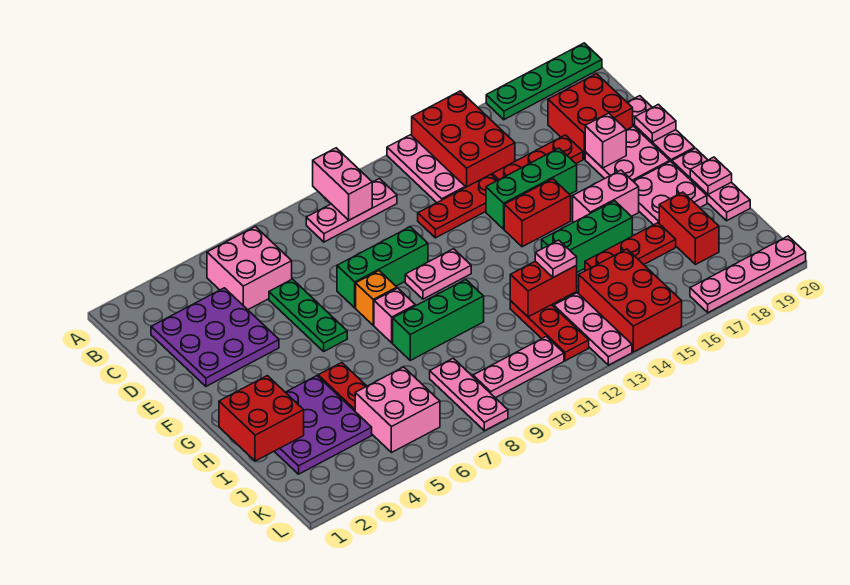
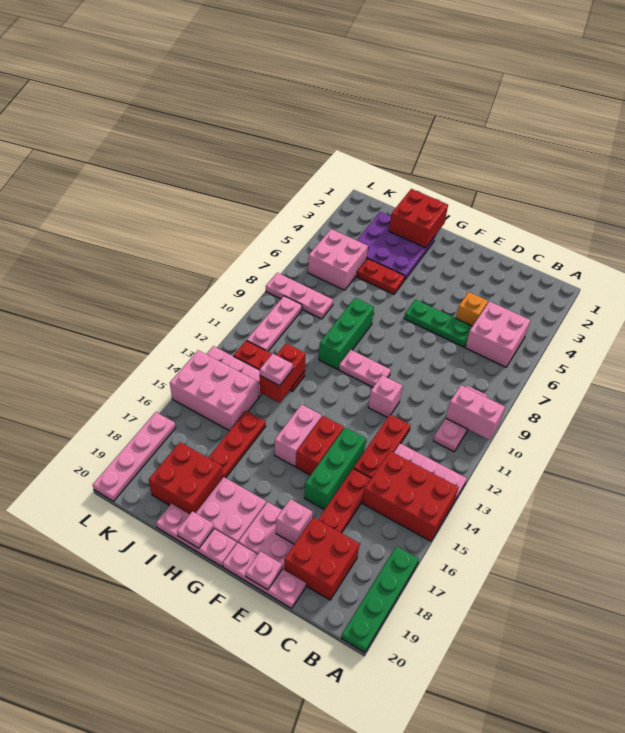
purple 3x3 plate [151,288,279,386] -> none
green 1x3 brick [337,227,428,308] -> none
orange 1x1 brick [356,271,397,325] -> orange 1x1 brick moved to [456,292,488,326]
pink 1x2 plate [405,249,471,299] -> pink 1x2 plate turned to [339,350,391,387]
pink 1x1 brick [374,288,415,343] -> pink 1x1 brick moved to [368,375,403,418]
pink 1x2 brick [573,170,639,222] -> pink 1x2 brick moved to [275,405,322,467]
green 1x3 brick [542,201,632,272] -> none
red 1x2 brick [659,192,719,265] -> red 2x2 brick [149,442,223,514]
red 2x3 brick [579,249,682,352] -> pink 2x3 brick [170,350,259,431]

